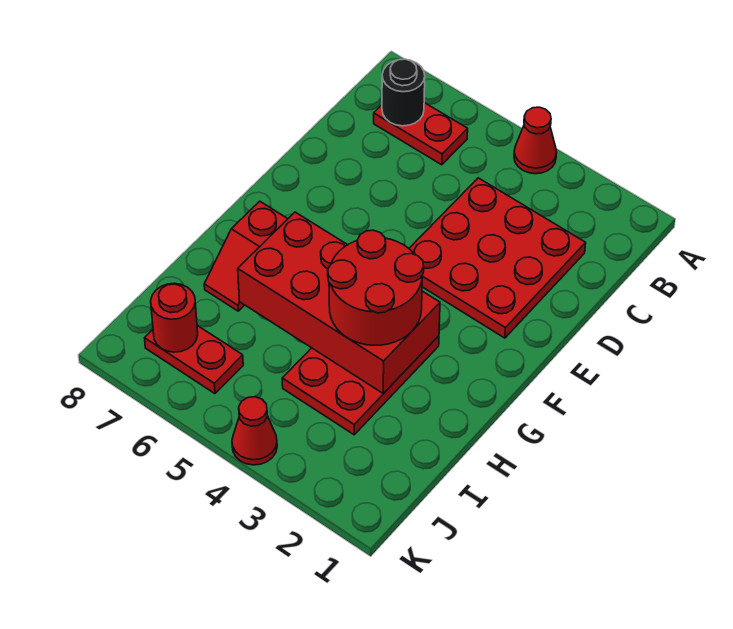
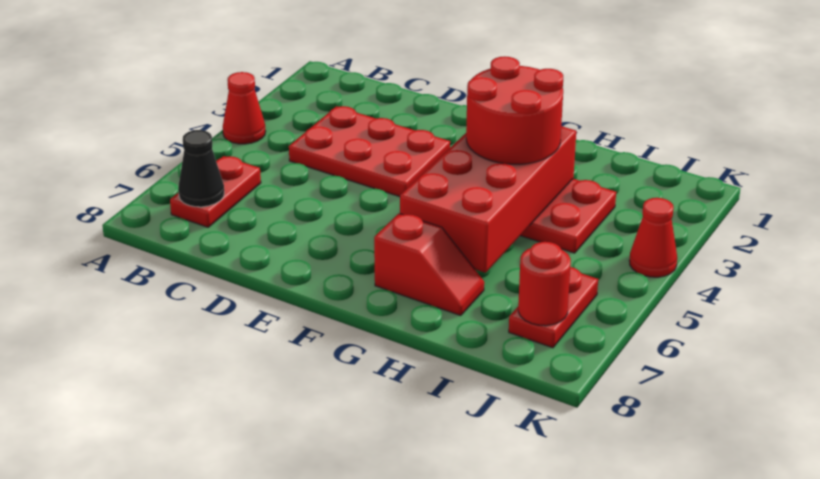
black 1x1 round brick [382,59,425,126] -> black 1x1 cone [178,130,224,207]
red 3x3 plate [409,178,586,338] -> red 2x3 plate [289,106,450,197]

